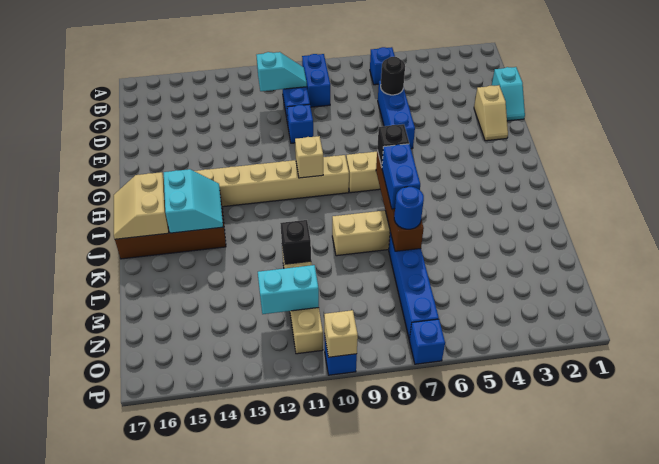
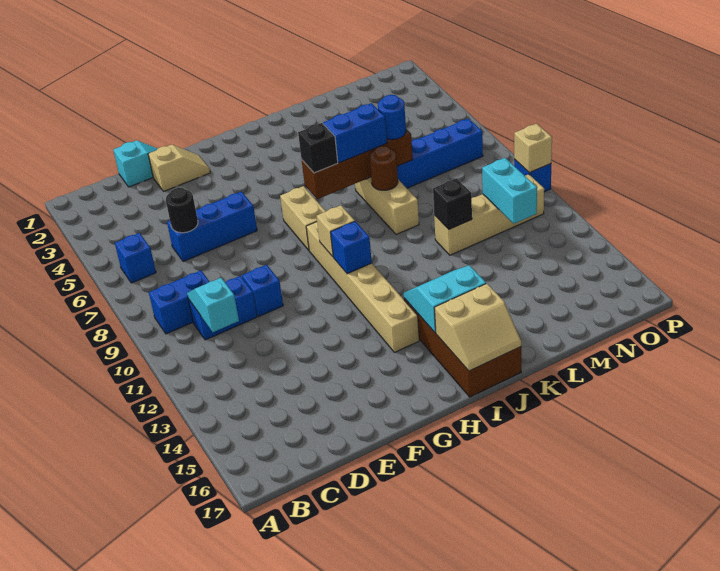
none -> brown 1x1 round brick [369,146,398,190]
blue 1x1 brick [409,319,445,364] -> blue 1x1 brick moved to [331,221,372,274]

